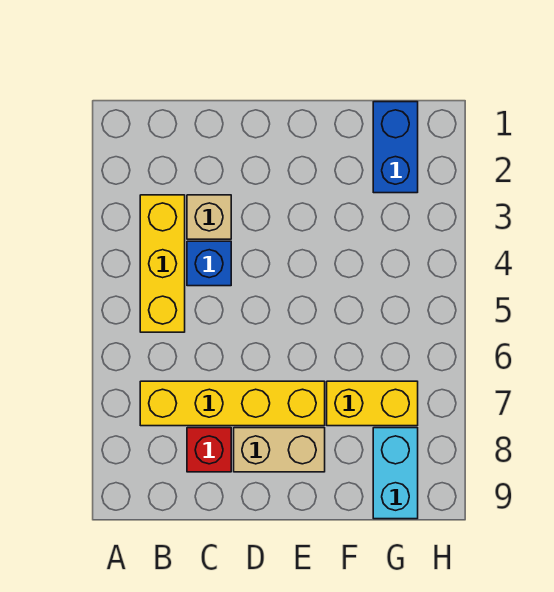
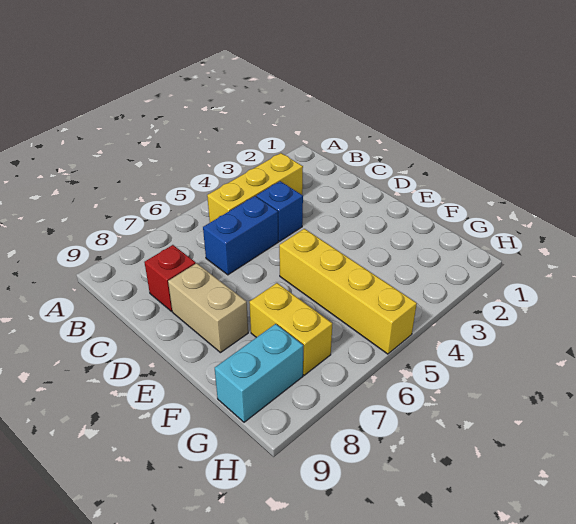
yellow 1x4 brick [140,381,325,426] -> yellow 1x4 brick moved to [279,229,417,354]
tan 1x1 brick [187,195,231,239] -> none
blue 1x2 brick [373,102,418,193] -> blue 1x2 brick moved to [203,196,278,275]

